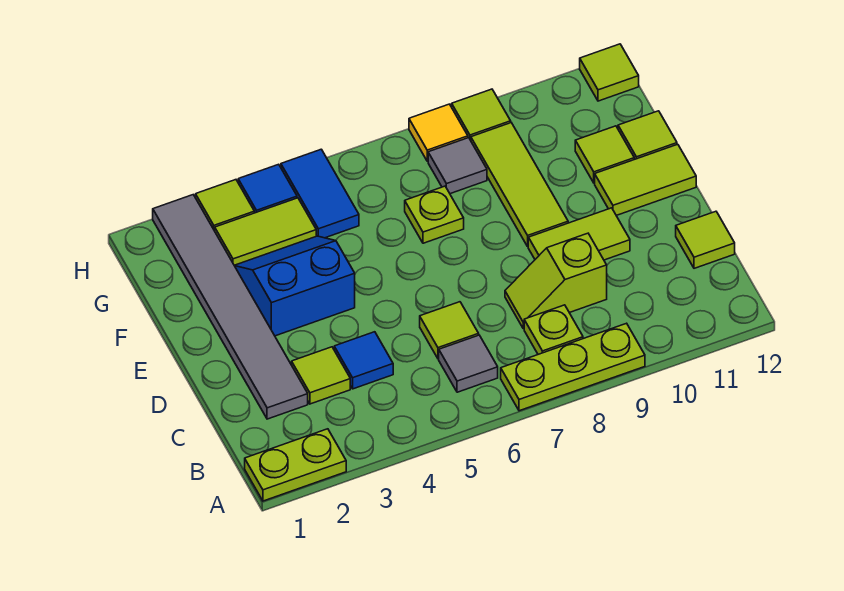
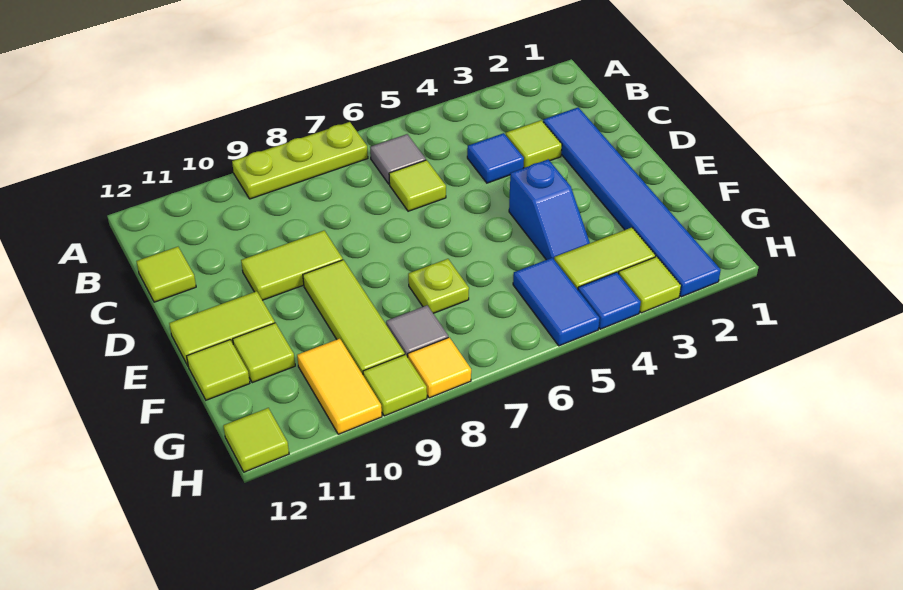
lime 1x2 plate [245,429,346,501] -> none
lime 1x1 plate [524,305,583,354] -> none
grey 1x6 tile [153,195,308,419] -> blue 1x6 tile [543,107,721,297]
lime 1x2 slope [505,233,607,329] -> none
blue 2x2 slope [235,236,355,336] -> blue 1x2 slope [509,159,590,260]
none -> yellow 1x2 tile [297,339,382,434]

